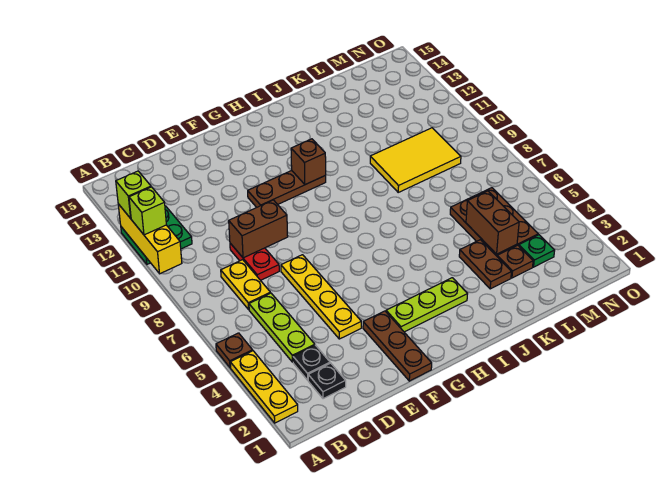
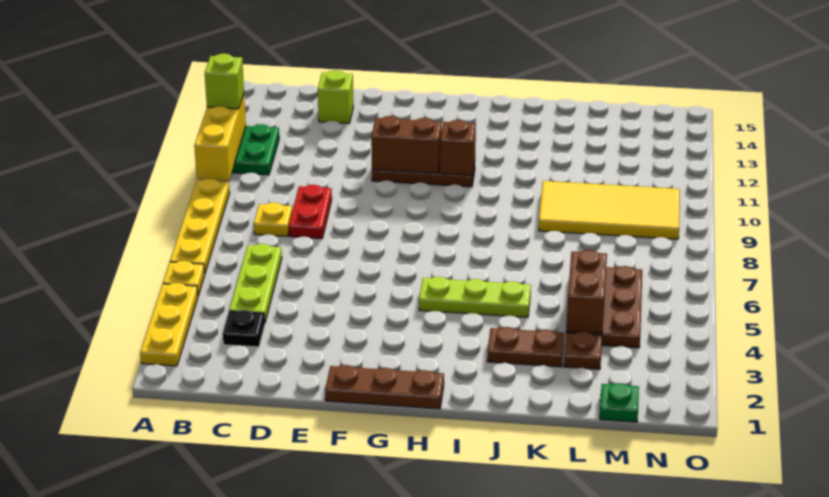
brown 1x1 plate [216,333,253,368] -> yellow 1x1 plate [163,261,205,295]
lime 1x1 brick [129,187,166,235] -> lime 1x1 brick moved to [318,70,353,123]
black 1x1 plate [308,363,346,399] -> none
yellow 1x2 plate [221,260,270,309] -> yellow 1x1 plate [254,203,292,236]
brown 1x2 brick [229,200,288,258] -> brown 1x2 brick moved to [371,116,442,174]
yellow 1x4 plate [281,255,361,339] -> yellow 1x4 plate moved to [170,179,230,274]
brown 1x3 plate [363,311,432,381] -> brown 1x3 plate turned to [325,365,444,409]
lime 1x3 plate [386,278,467,332] -> lime 1x3 plate moved to [419,277,531,317]
brown 1x2 plate [459,240,511,289] -> brown 1x2 plate turned to [487,327,564,367]
yellow 2x3 tile [370,128,461,192] -> yellow 2x4 tile [539,181,680,239]
green 1x1 plate [519,235,555,267] -> green 1x1 plate moved to [600,383,639,422]

